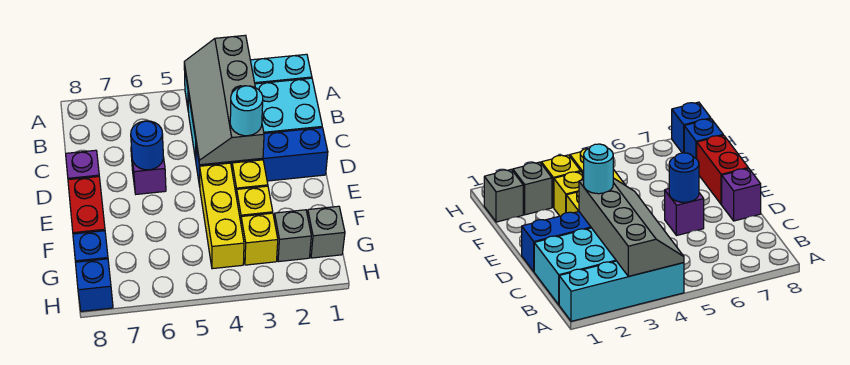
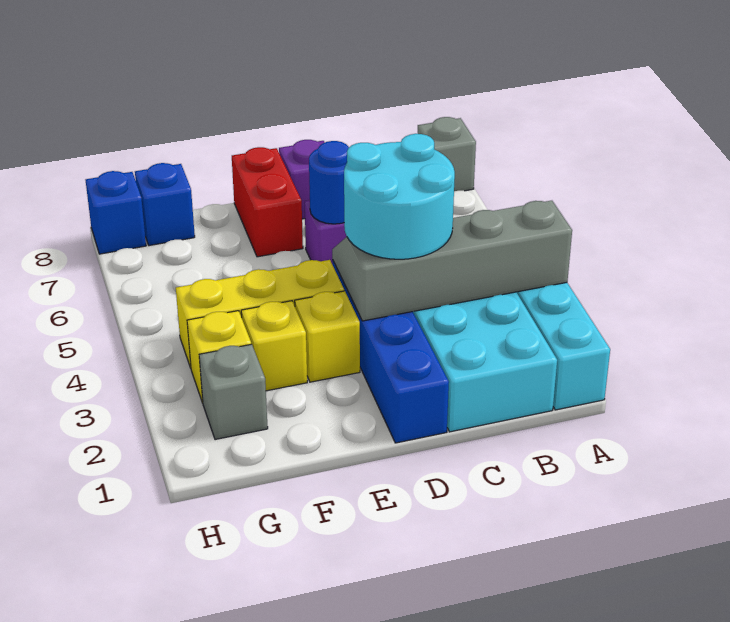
cyan 1x1 round brick [230,86,263,136] -> cyan 2x2 round brick [344,134,455,259]
red 1x2 brick [68,177,105,234] -> red 1x2 brick turned to [232,147,303,257]
grey 1x1 brick [307,206,345,258] -> grey 1x1 brick moved to [418,117,476,191]

